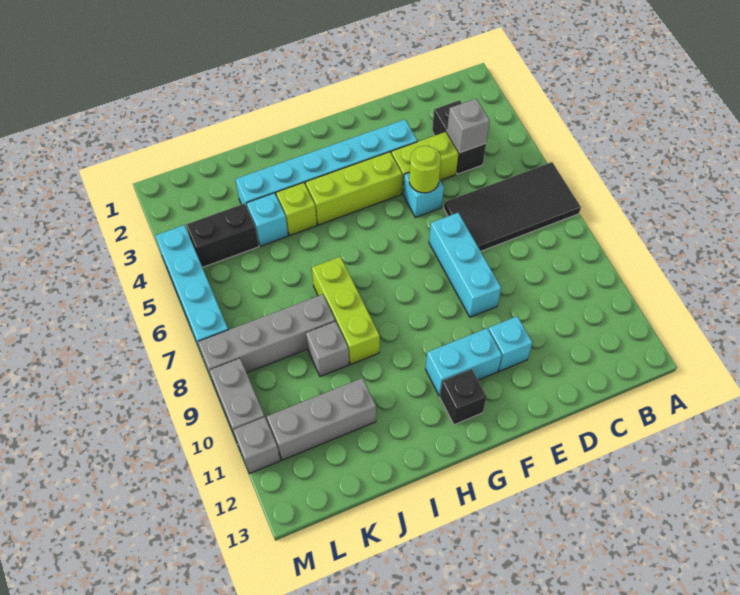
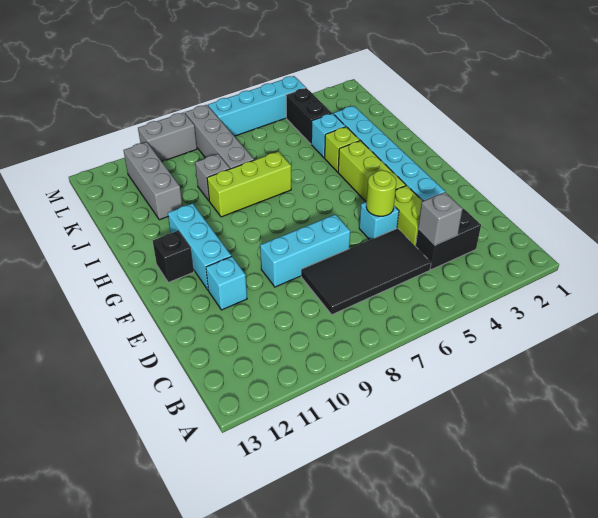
black 2x4 tile [444,162,581,251] -> black 2x4 tile turned to [301,228,431,315]
cyan 1x2 brick [426,329,502,396] -> cyan 1x3 brick [168,203,231,290]
grey 1x1 brick [233,417,280,473] -> none

